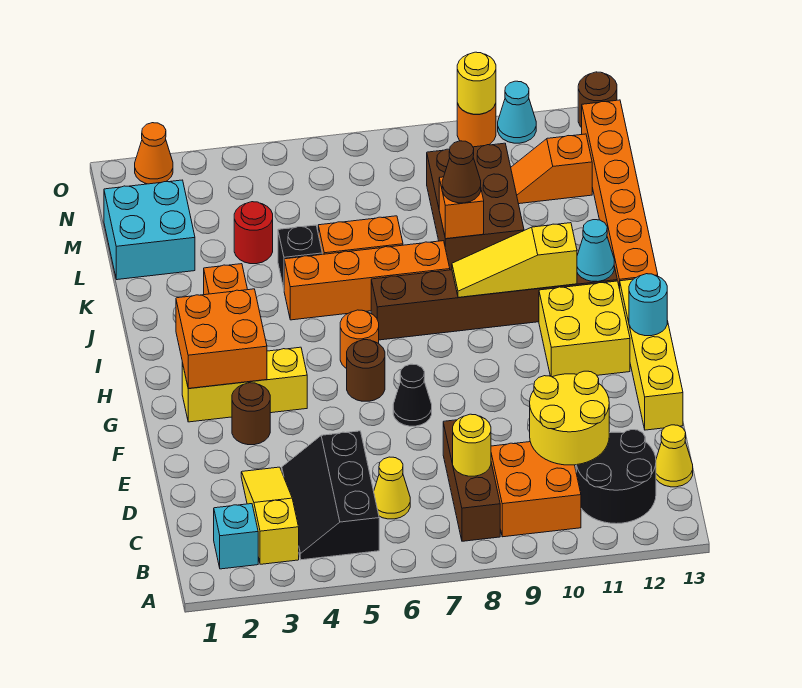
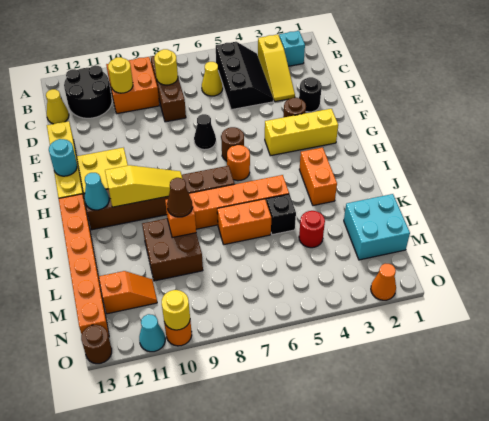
yellow 2x2 round brick [530,371,609,465] -> yellow 1x1 round brick [108,57,133,93]
none -> black 1x1 round brick [299,77,322,112]
orange 2x2 brick [176,289,267,388] -> none
brown 2x3 brick [427,143,524,270] -> brown 2x2 brick [142,219,203,281]

